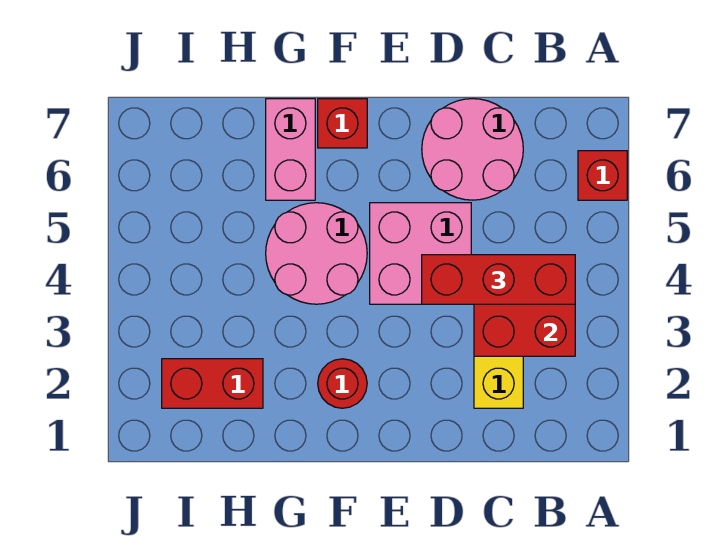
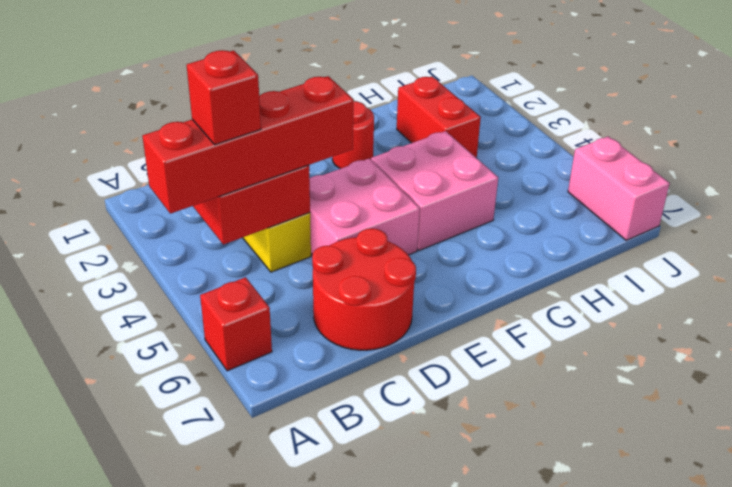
red 1x3 brick [422,255,575,304] -> red 1x4 brick [142,76,353,214]
pink 2x2 round brick [422,99,523,200] -> red 2x2 round brick [312,228,416,350]
pink 2x2 round brick [266,203,367,304] -> pink 2x2 brick [371,131,498,251]
red 1x1 brick [318,99,367,148] -> red 1x1 brick moved to [187,50,261,145]
pink 1x2 brick [266,99,315,200] -> pink 1x2 brick moved to [568,136,670,240]
red 1x2 brick [162,359,263,408] -> red 1x2 brick turned to [397,76,481,158]

